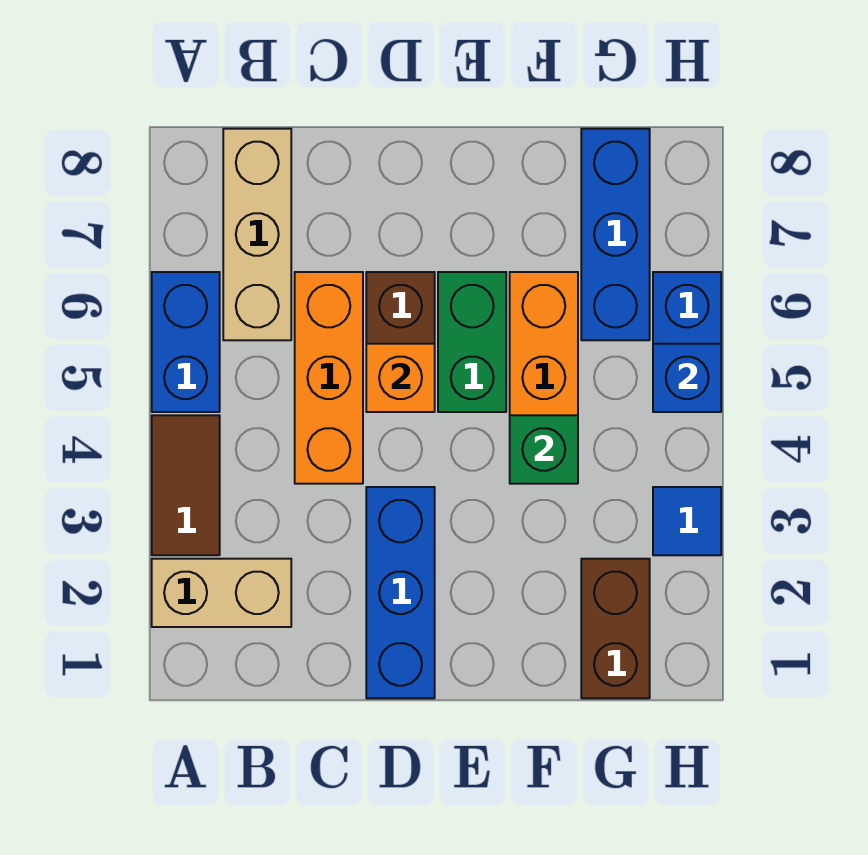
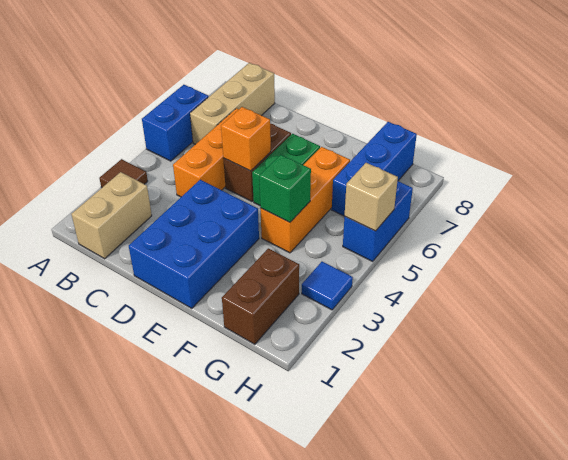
tan 1x2 brick [152,559,291,627] -> tan 1x2 brick turned to [71,172,152,259]
brown 1x2 tile [152,415,220,555] -> brown 1x1 tile [99,159,148,187]
blue 1x3 brick [366,487,435,698] -> blue 2x3 brick [129,180,259,308]
blue 1x1 brick [653,344,721,412] -> tan 1x1 brick [345,163,398,231]

